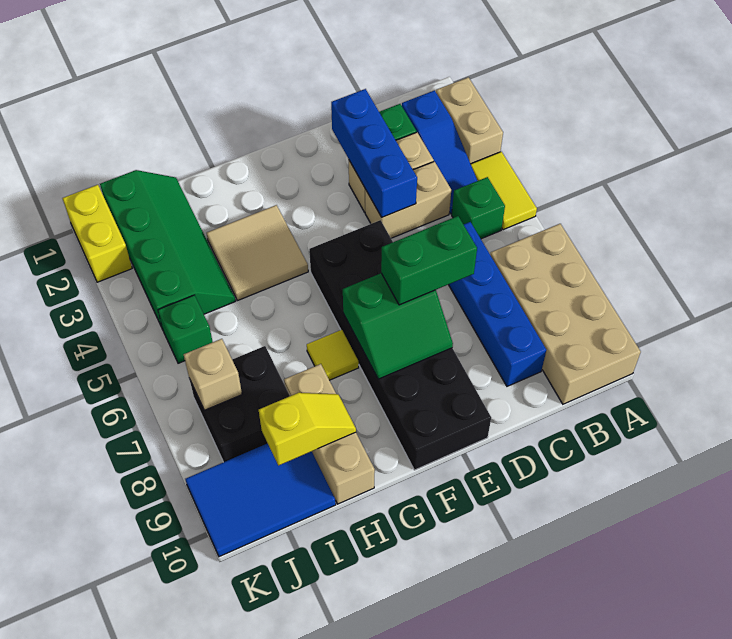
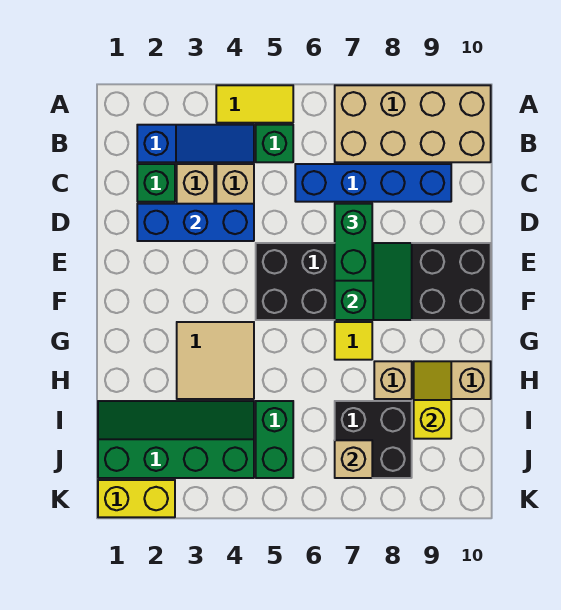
tan 1x2 brick [436,77,503,164] -> none
blue 2x3 tile [185,443,336,557] -> none
green 1x1 brick [158,295,213,363] -> green 1x2 brick [256,401,293,478]

